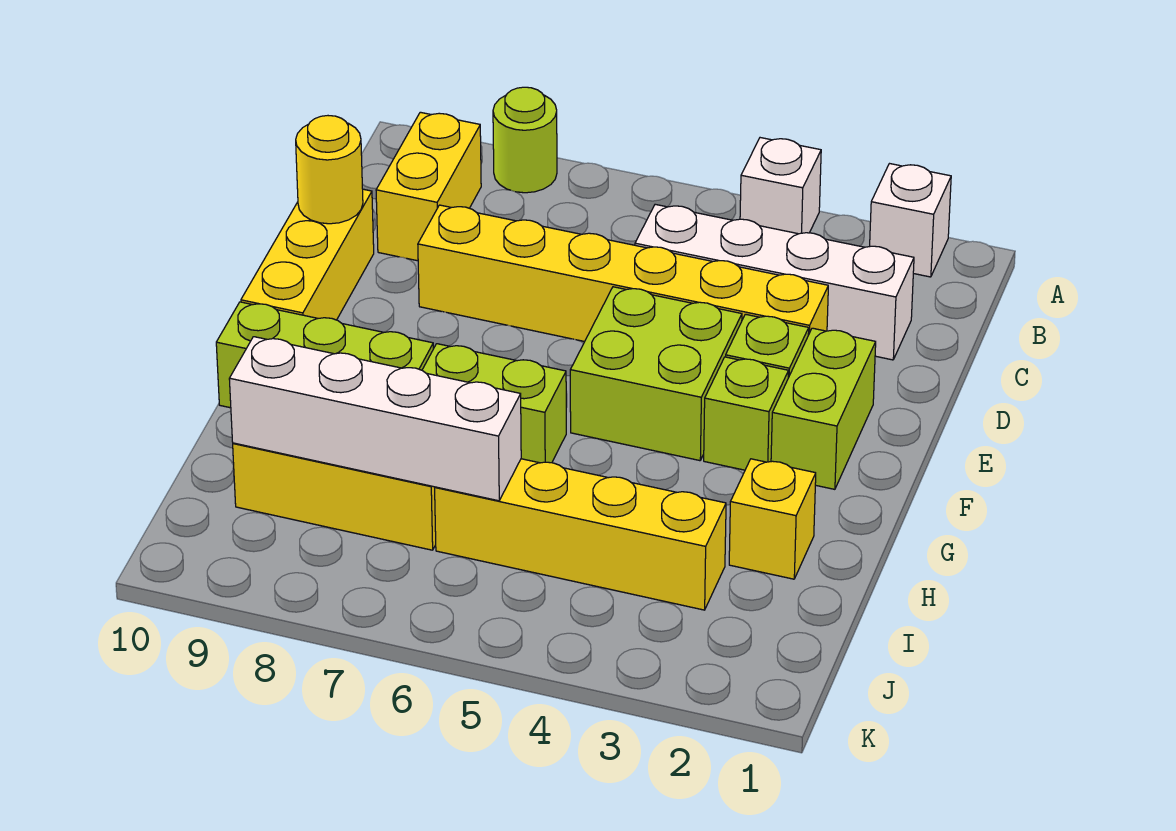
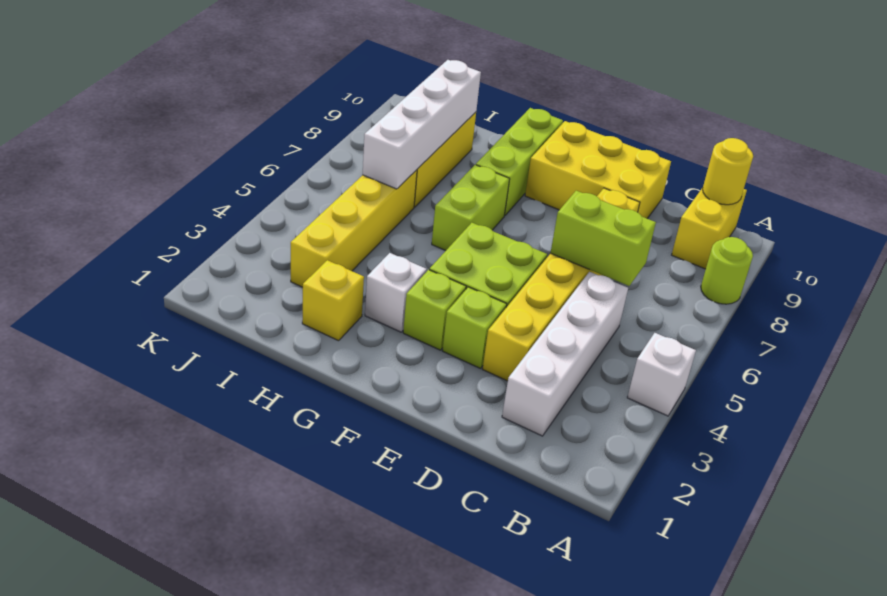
white 1x1 brick [870,164,951,277] -> white 1x1 brick moved to [365,253,427,332]
yellow 1x2 brick [376,112,481,261] -> yellow 1x2 brick turned to [672,188,747,269]
yellow 1x3 brick [241,189,374,320] -> yellow 2x3 brick [525,121,671,218]
yellow 1x1 round brick [296,116,363,224] -> yellow 1x1 round brick moved to [703,138,753,205]
lime 1x2 brick [771,328,876,489] -> lime 1x2 brick moved to [551,191,656,286]

